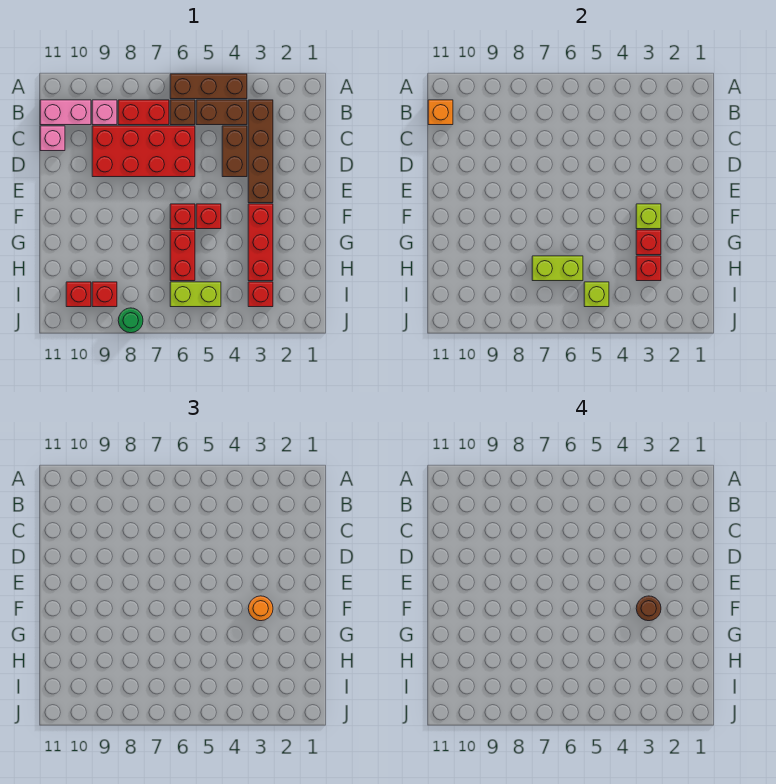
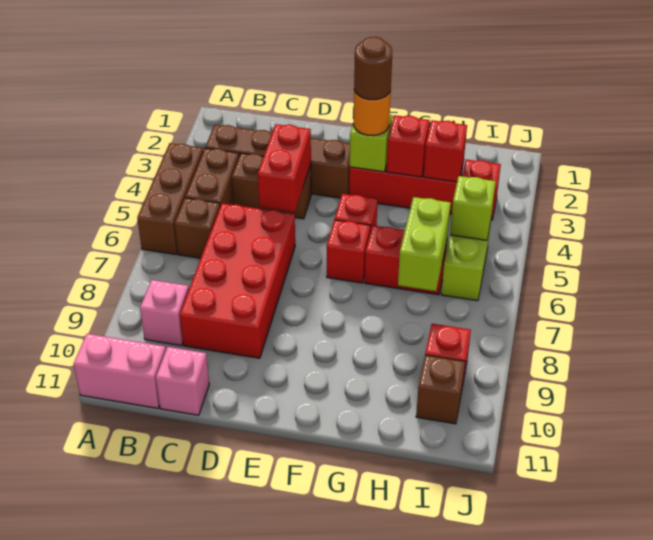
red 1x2 brick [118,100,169,125] -> red 1x2 brick moved to [258,124,311,212]
pink 1x2 brick [40,100,91,125] -> pink 1x2 brick turned to [74,334,166,408]
orange 1x1 brick [428,100,453,125] -> none
red 1x1 brick [66,282,91,307] -> brown 1x1 brick [416,355,465,424]
green 1x1 round brick [118,308,143,333] -> none

